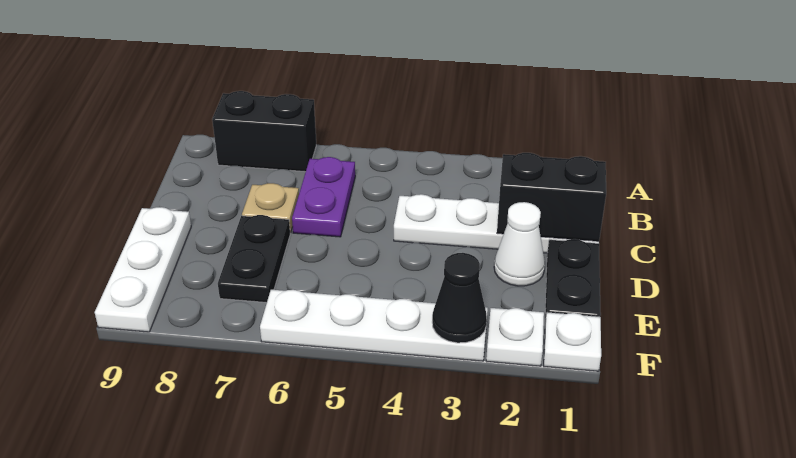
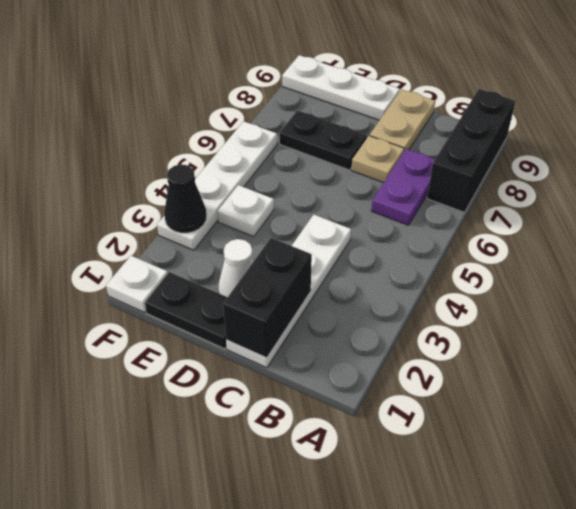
black 1x2 brick [212,91,316,172] -> black 1x3 brick [427,89,515,212]
purple 1x2 plate [292,157,355,237] -> purple 1x2 plate turned to [371,149,435,225]
none -> tan 1x2 plate [370,89,435,151]
white 1x1 plate [486,308,544,366] -> white 1x1 plate moved to [217,185,274,237]

